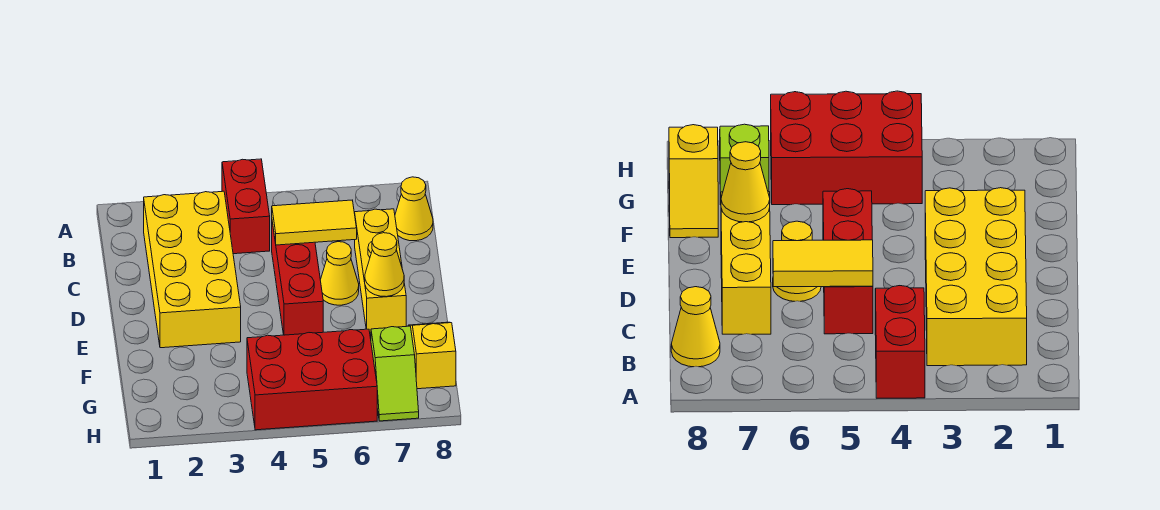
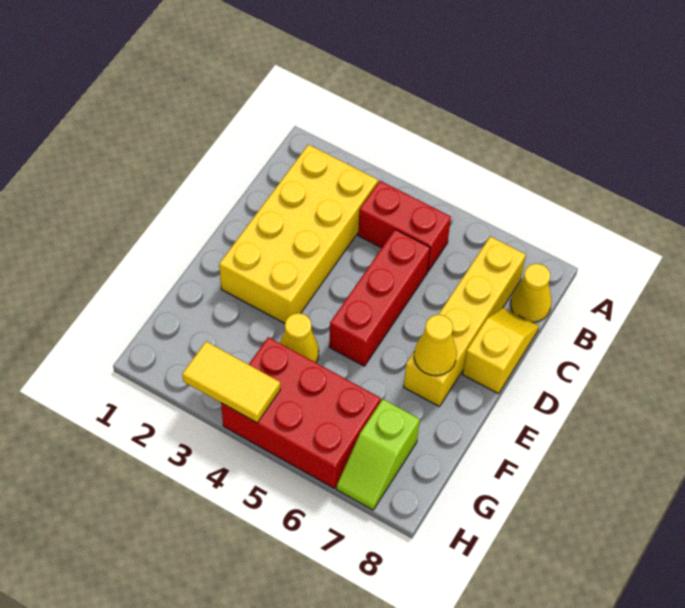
red 1x2 brick [222,159,270,254] -> red 1x2 brick turned to [358,181,451,272]
yellow 1x2 tile [272,200,357,245] -> yellow 1x2 tile moved to [182,342,280,423]
yellow 1x3 brick [355,209,406,333] -> yellow 1x4 brick [404,236,526,407]
yellow 1x1 cone [320,242,359,305] -> yellow 1x1 cone moved to [280,313,319,363]
yellow 1x2 slope [408,322,456,389] -> yellow 1x2 slope moved to [463,308,539,394]

